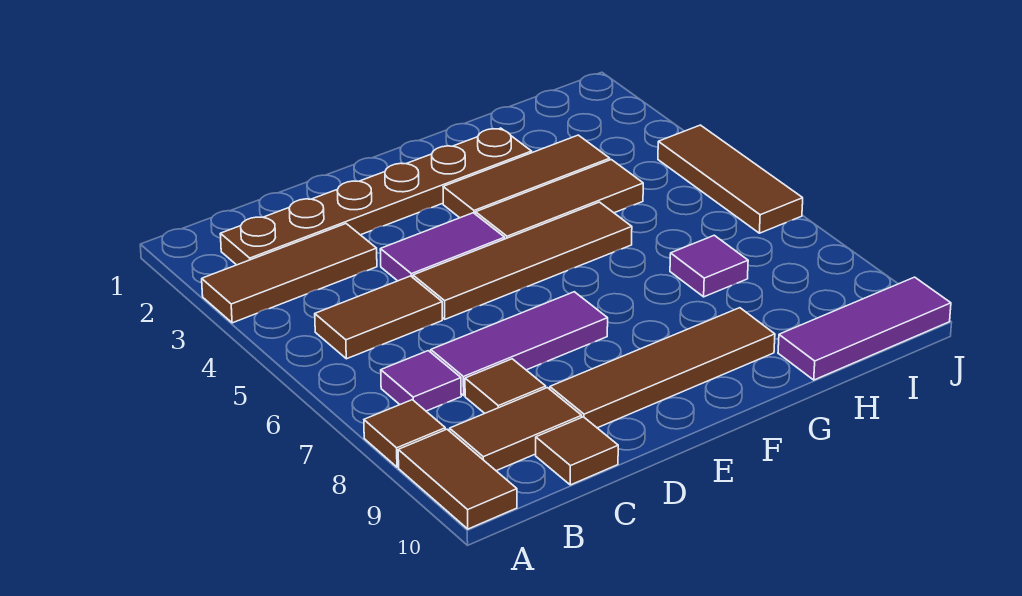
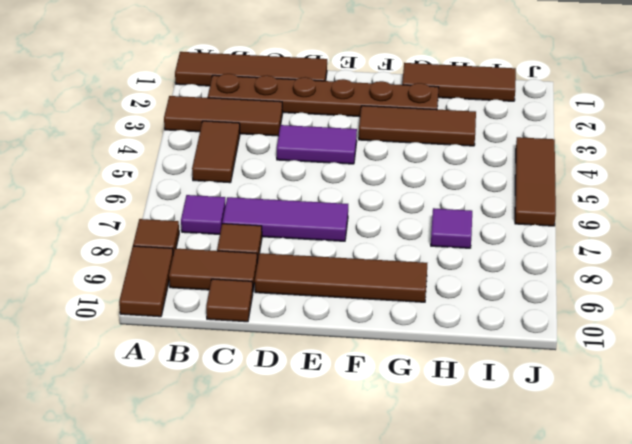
brown 1x2 tile [315,276,442,359] -> brown 1x2 tile turned to [192,121,240,183]
brown 1x4 tile [413,202,632,319] -> brown 1x4 tile moved to [175,52,327,86]
brown 1x3 tile [476,160,643,239] -> brown 1x3 tile moved to [402,63,516,101]
purple 1x3 tile [778,277,951,380] -> none

